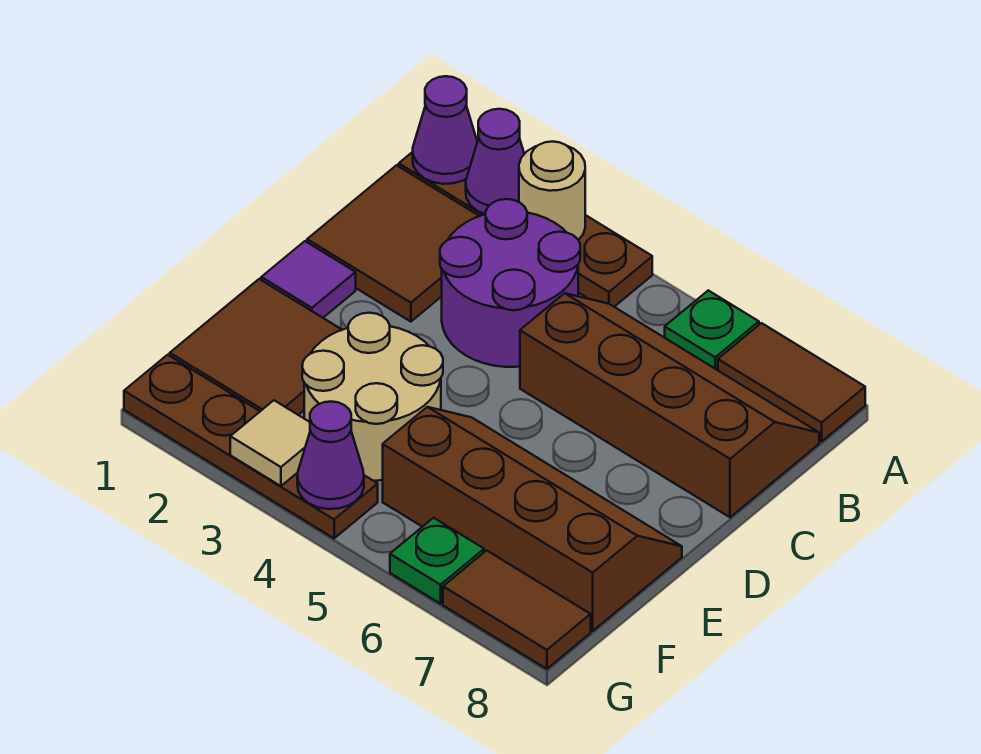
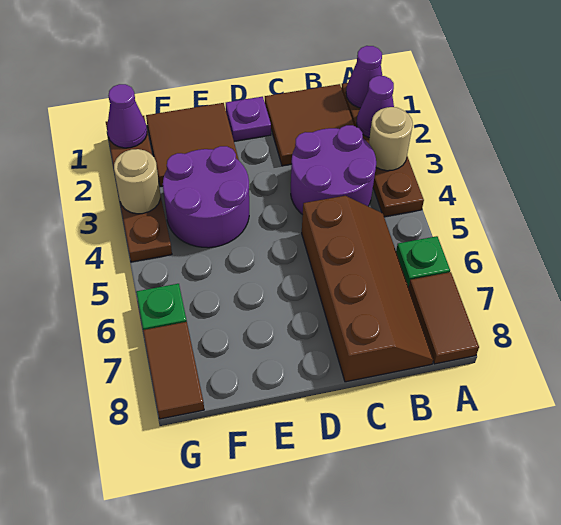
purple 1x1 tile [261,241,356,318] -> purple 1x1 plate [226,97,271,141]
tan 2x2 round brick [302,313,443,481] -> purple 2x2 round brick [163,146,249,248]
brown 2x4 slope [383,407,682,631] -> none
tan 1x1 tile [230,400,310,486] -> tan 1x1 round brick [114,149,160,214]
purple 1x1 cone [297,401,364,509] -> purple 1x1 cone moved to [107,84,147,148]

